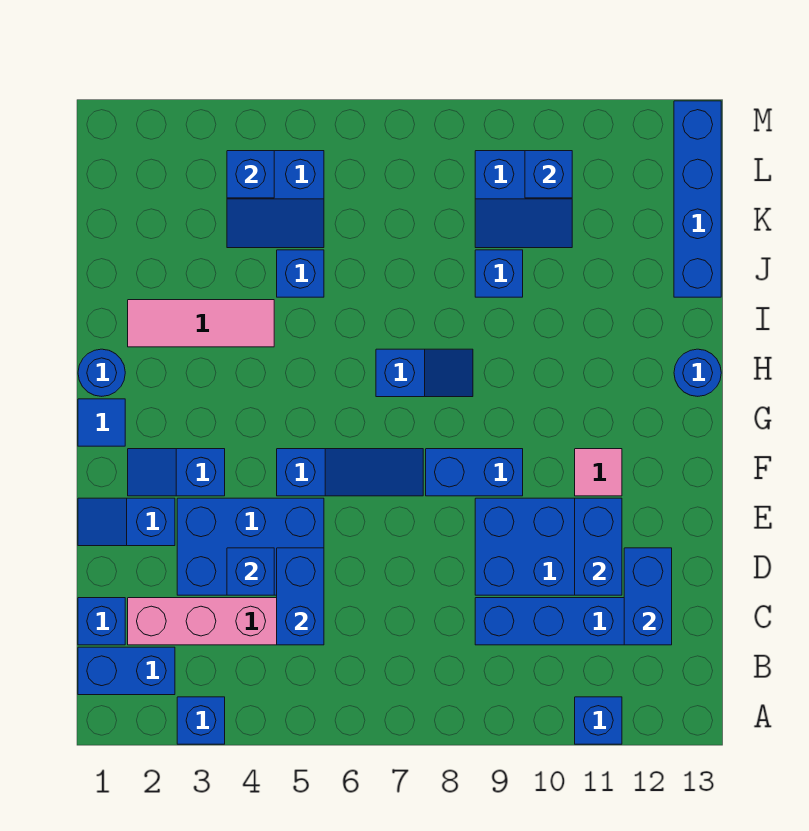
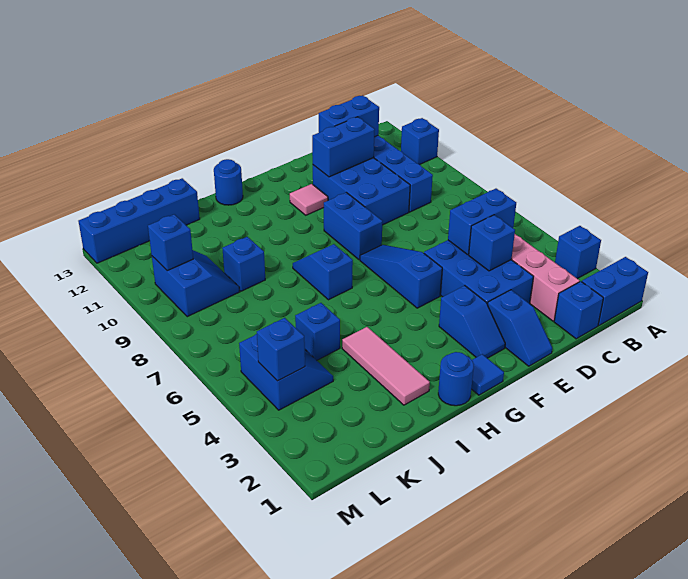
blue 1x2 brick [78,647,175,695] -> blue 1x2 brick turned to [582,257,648,325]

